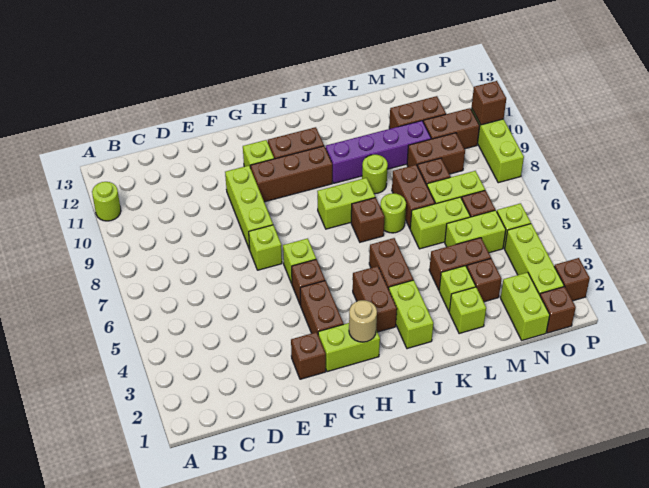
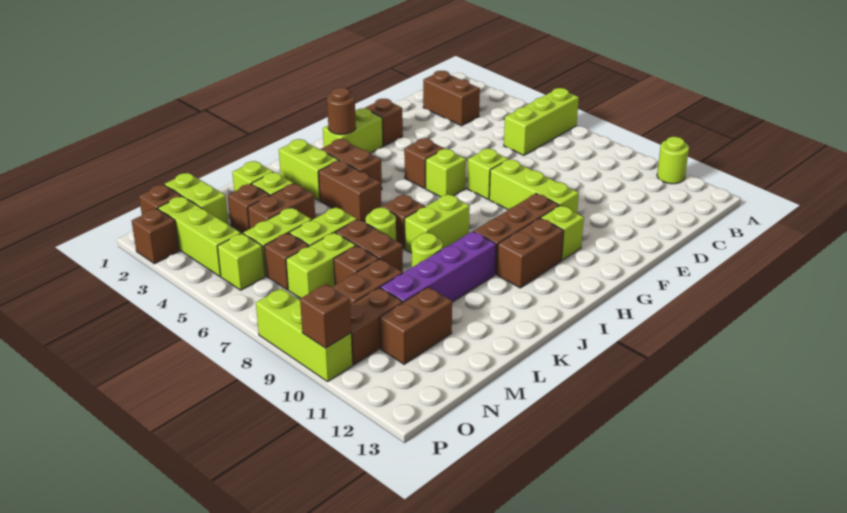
none -> lime 1x3 brick [504,88,579,155]
brown 1x2 brick [300,281,343,333] -> brown 1x2 brick moved to [423,71,480,126]
tan 1x1 round brick [349,300,377,342] -> brown 1x1 round brick [327,88,356,134]

